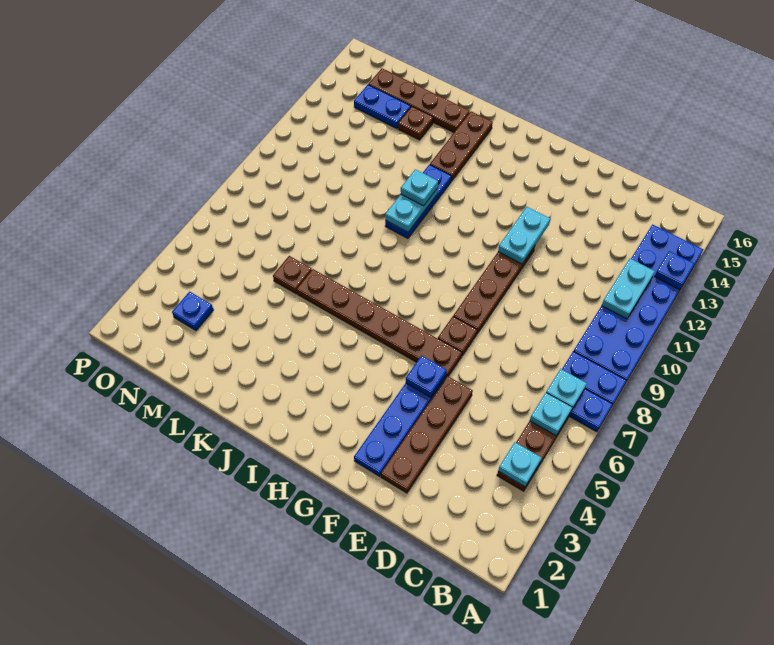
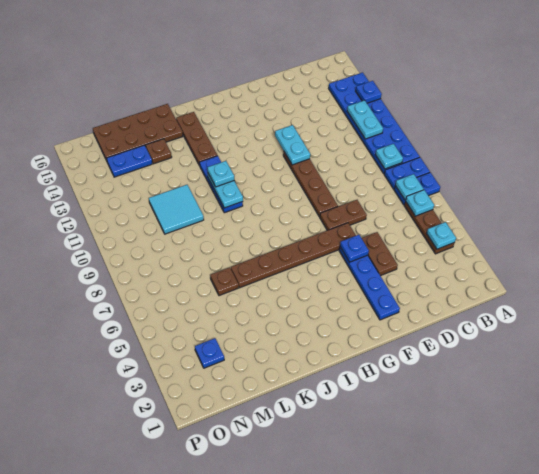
none -> cyan 1x1 plate [375,144,403,169]
brown 1x4 plate [381,376,473,493] -> brown 1x2 plate [362,232,398,276]
brown 1x1 plate [438,317,477,356] -> brown 1x2 plate [320,200,367,230]
brown 1x4 plate [368,68,470,133] -> brown 2x4 plate [93,104,183,160]
none -> cyan 2x2 tile [149,185,204,234]

